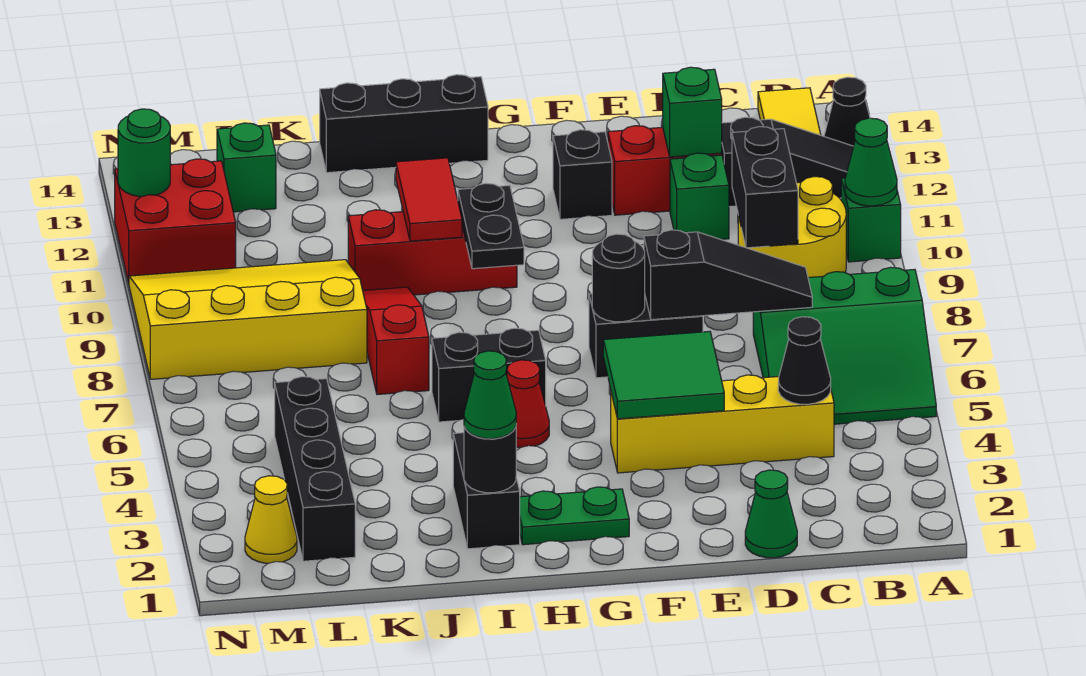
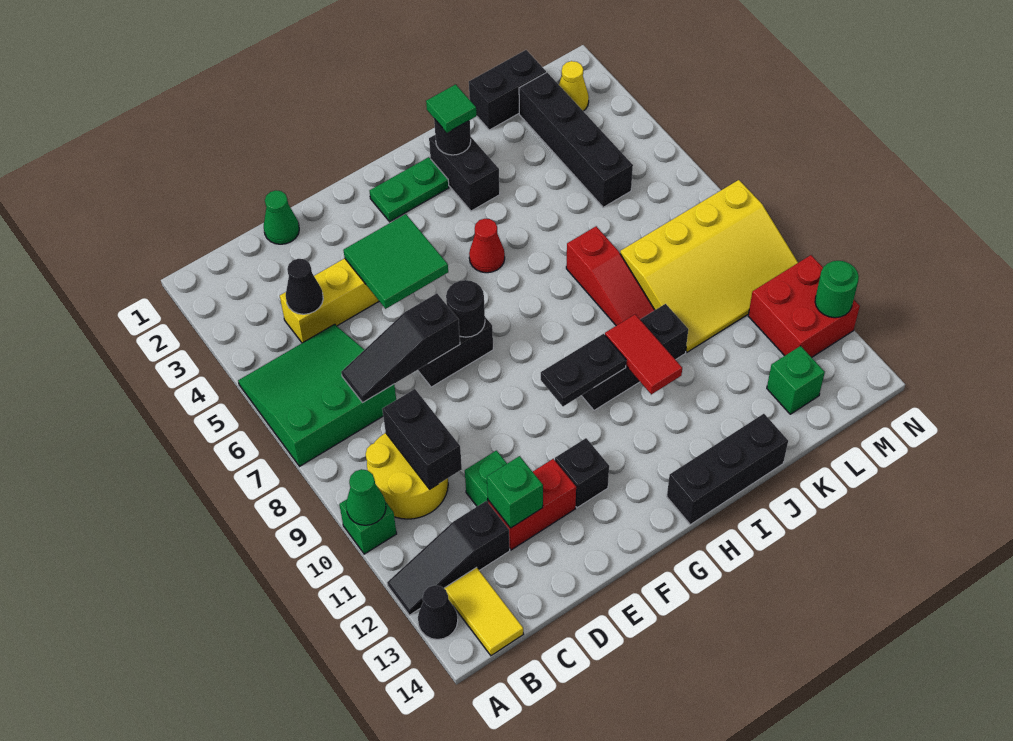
black 1x2 brick [432,328,546,422] -> black 1x2 brick moved to [469,50,546,130]
black 1x2 plate [458,183,524,269] -> black 1x2 plate turned to [541,334,626,406]
red 1x3 brick [348,210,517,295] -> black 1x3 brick [581,304,688,410]
green 1x1 cone [464,351,516,439] -> green 1x1 tile [426,84,476,133]

